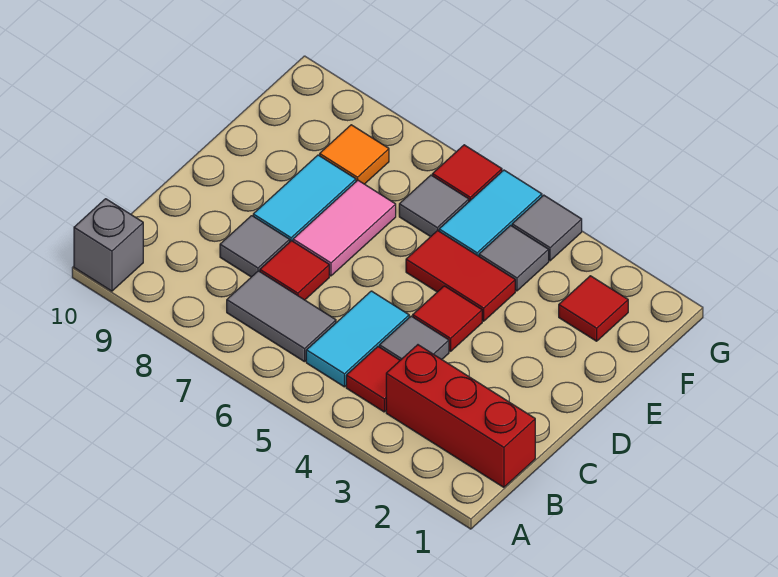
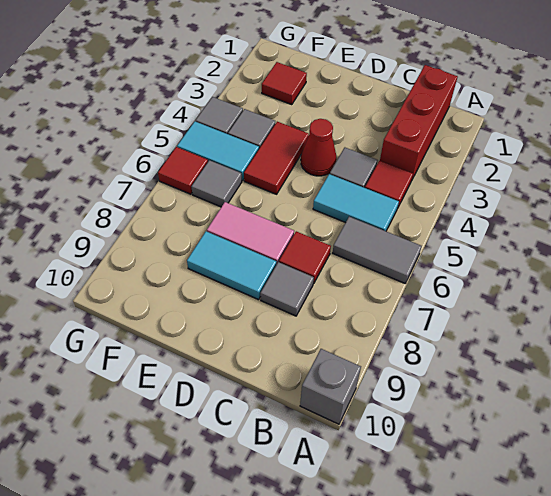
grey 1x2 tile [227,271,336,362] -> grey 1x2 tile turned to [333,217,422,283]
red 1x1 tile [413,286,482,351] -> red 1x1 cone [301,119,337,176]
orange 1x1 tile [320,125,389,184] -> none

